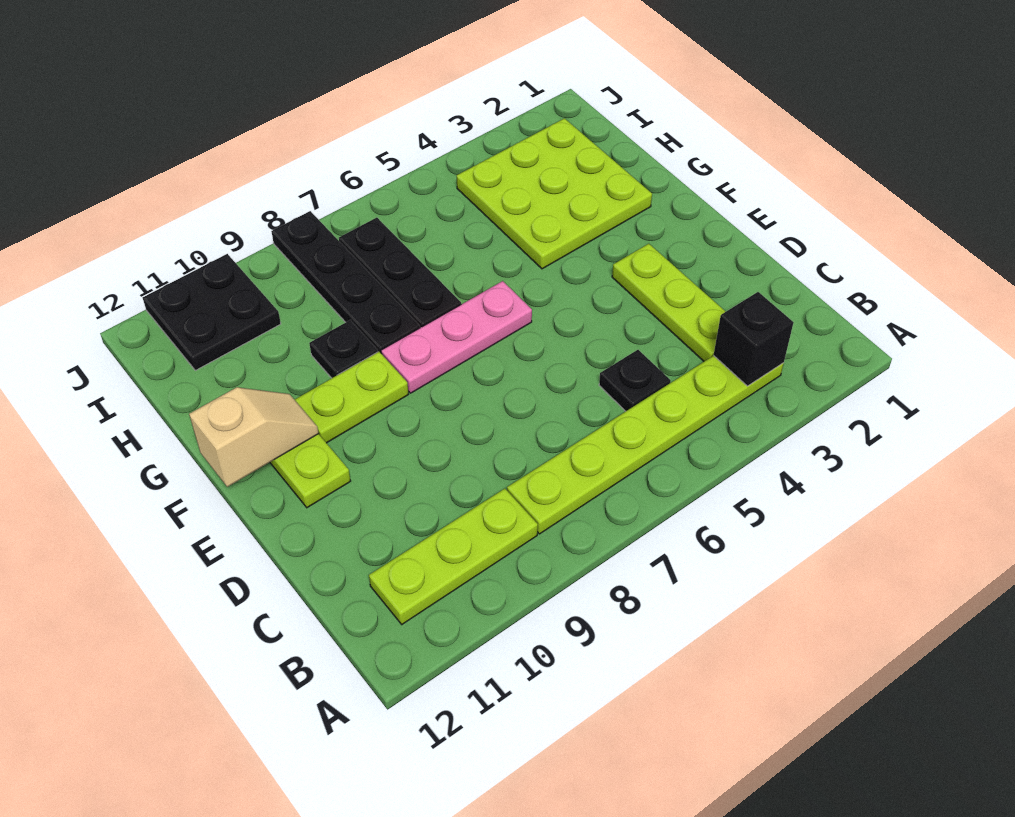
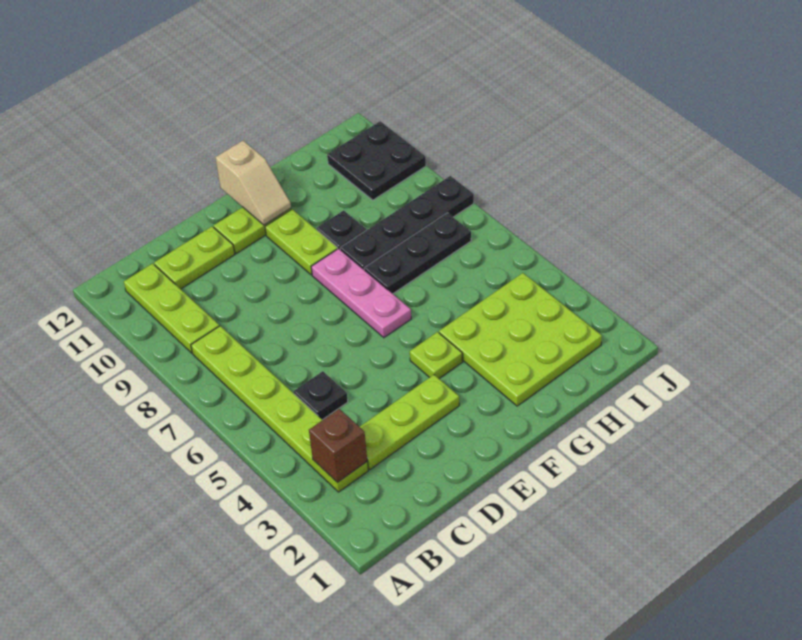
black 1x1 brick [714,292,794,386] -> brown 1x1 brick [309,409,367,483]
none -> lime 1x2 plate [154,227,235,289]
none -> lime 1x1 plate [410,332,463,379]

